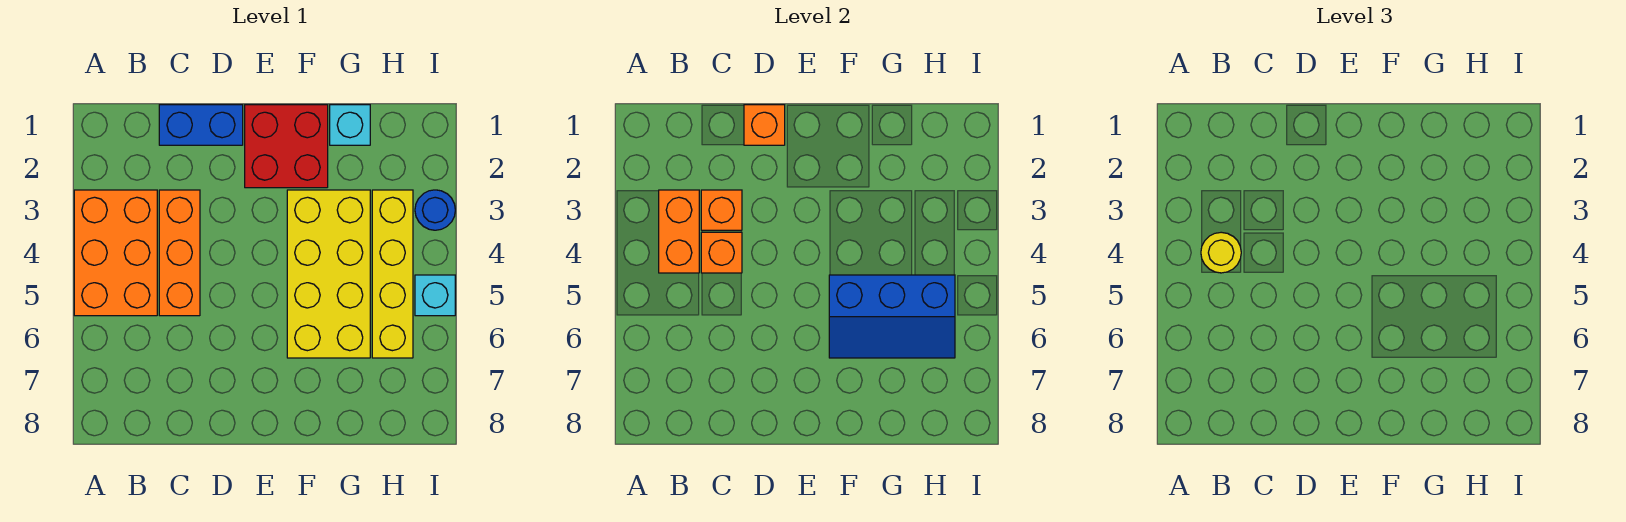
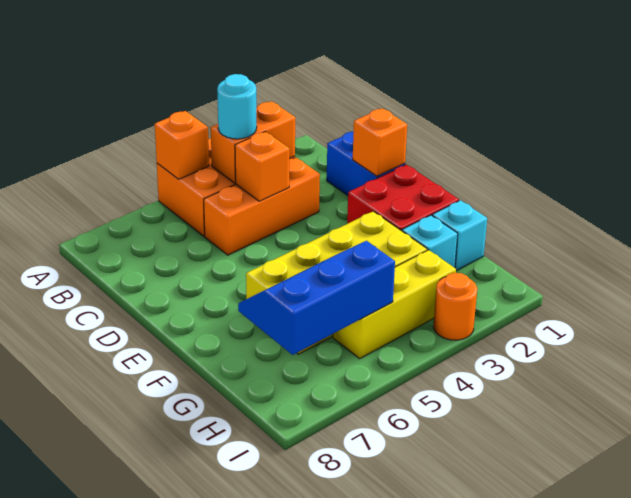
yellow 1x1 round brick [1201,232,1241,273] -> cyan 1x1 round brick [217,74,257,139]
orange 1x1 brick [701,190,742,230] -> orange 1x1 brick moved to [155,111,209,179]
blue 2x3 slope [829,275,955,358] -> blue 2x3 slope turned to [238,241,395,355]
yellow 1x4 brick [372,190,413,358] -> yellow 1x3 brick [333,250,456,359]
blue 1x1 round brick [415,190,455,230] -> orange 1x1 round brick [433,273,477,340]
cyan 1x1 brick [415,275,455,316] -> cyan 1x1 brick moved to [402,215,458,268]

